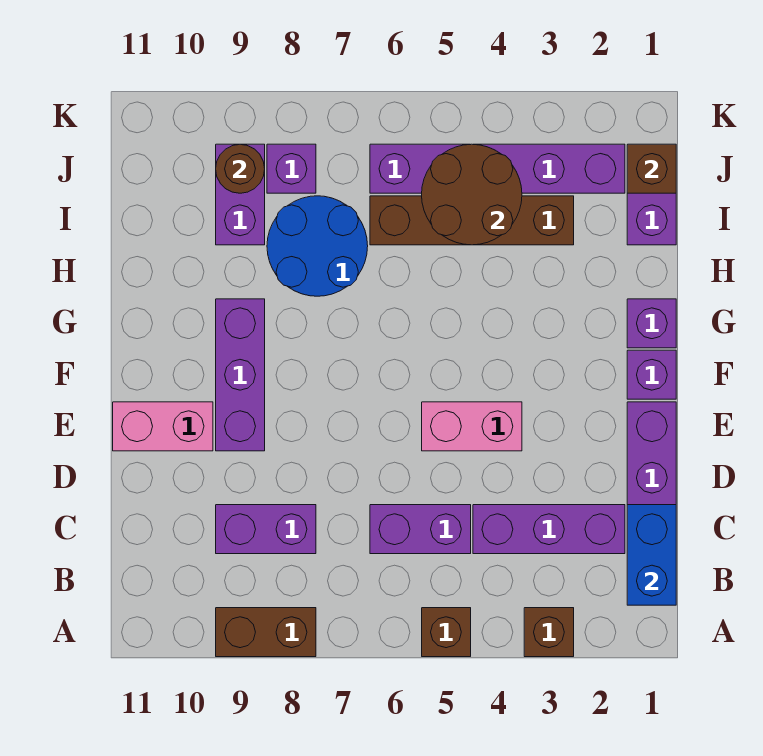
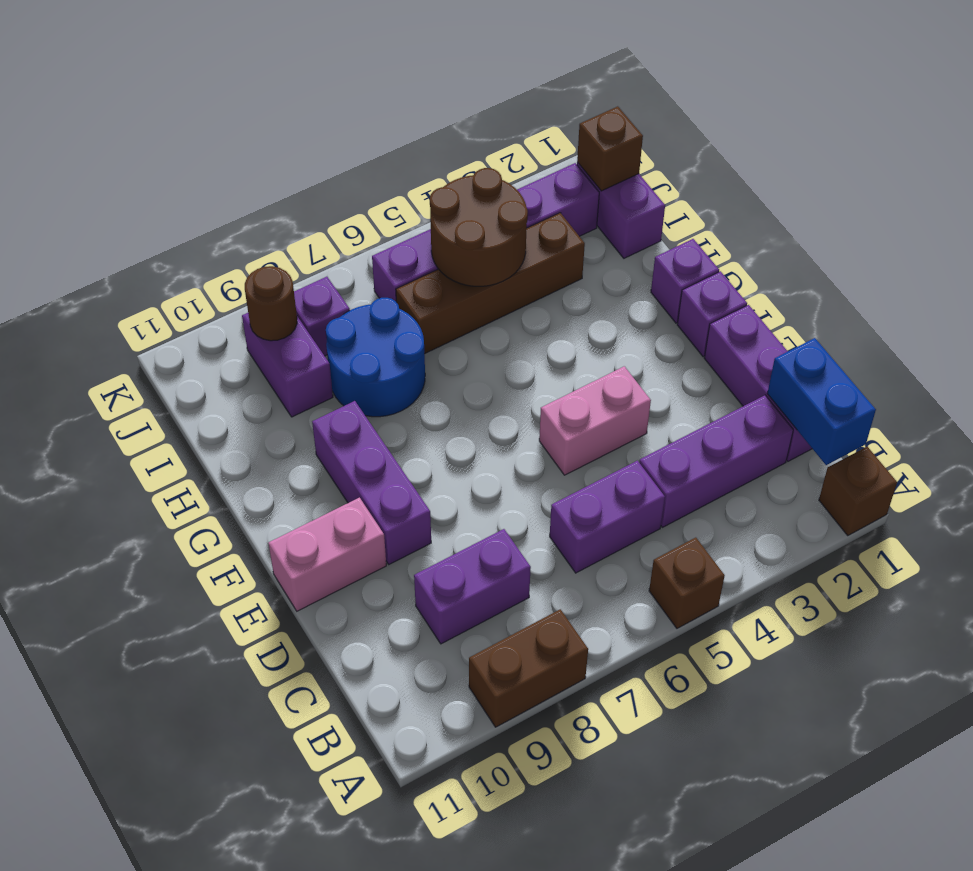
brown 1x1 brick [524,608,574,657] -> brown 1x1 brick moved to [819,447,897,536]

